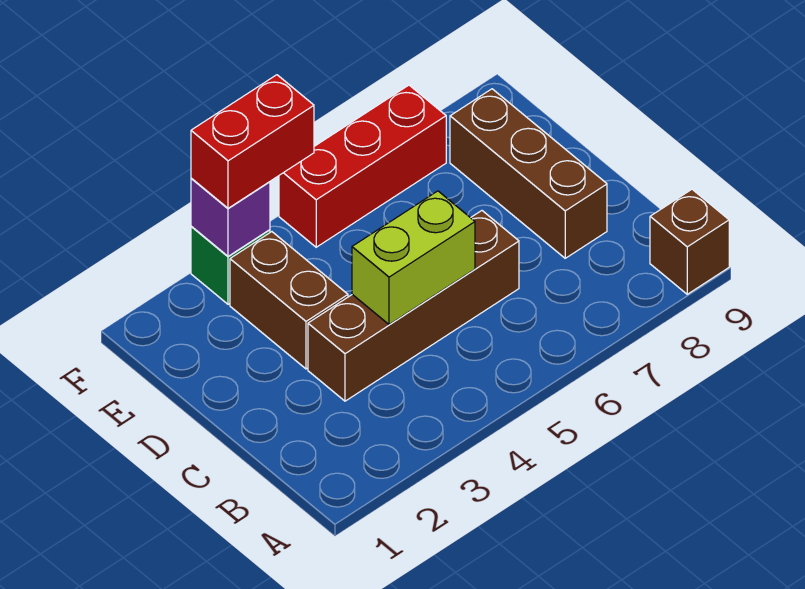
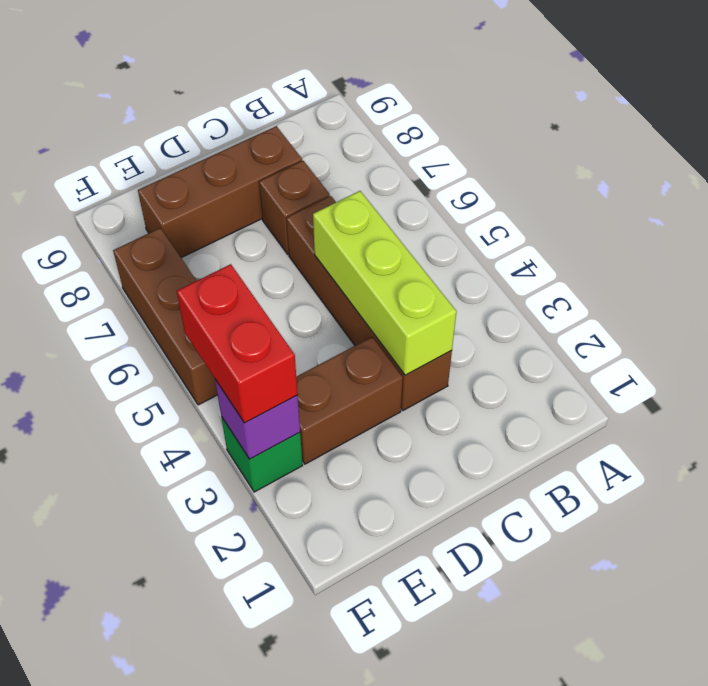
brown 1x1 brick [650,189,729,294] -> brown 1x1 brick moved to [259,161,330,254]
lime 1x2 brick [352,191,475,325] -> lime 1x3 brick [313,191,456,375]
red 1x3 brick [279,85,446,247] -> brown 1x3 brick [113,228,218,405]

